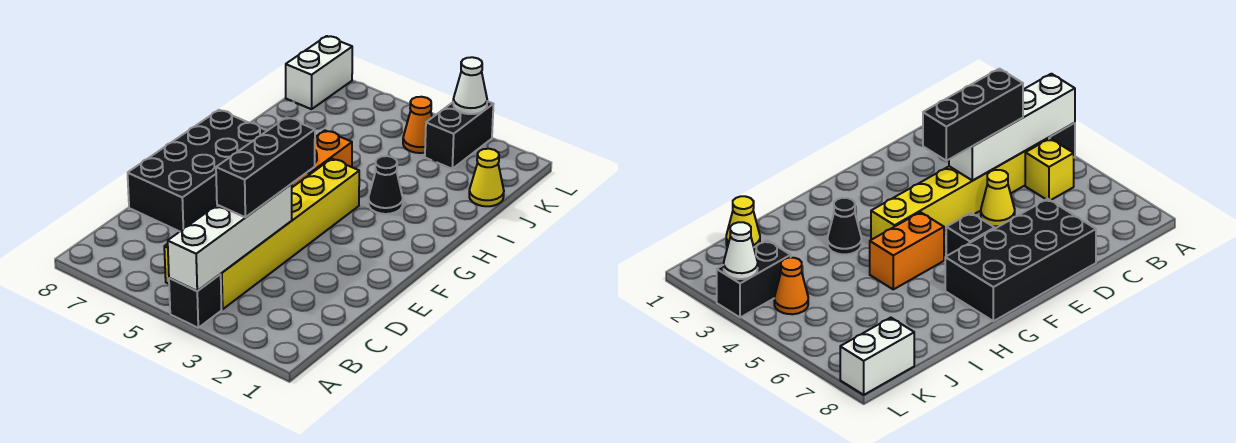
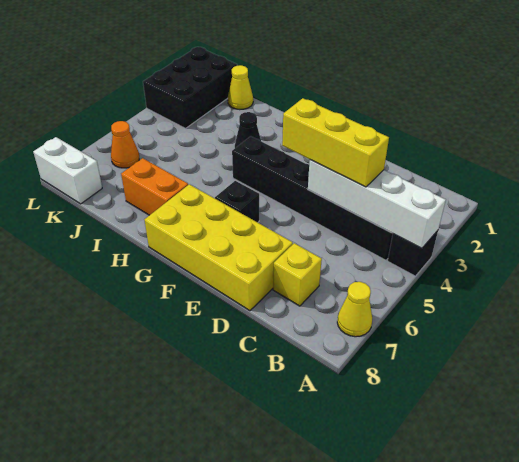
yellow 1x6 brick [221,159,359,309] -> black 1x6 brick [232,136,393,260]
yellow 1x1 brick [1025,138,1074,200] -> yellow 1x1 brick moved to [273,243,322,306]
black 1x3 brick [216,117,315,217] -> yellow 1x3 brick [282,98,389,187]
yellow 1x1 cone [981,170,1015,226] -> yellow 1x1 cone moved to [337,282,372,337]
black 2x4 brick [128,110,267,231] -> yellow 2x4 brick [144,184,293,311]
orange 1x2 brick [292,130,352,187] -> orange 1x2 brick moved to [121,158,188,215]
black 1x2 brick [425,101,493,169] -> black 2x3 brick [143,47,237,128]
orange 1x1 cone [403,97,432,153] -> orange 1x1 cone moved to [111,121,139,168]
white 1x1 cone [453,57,487,114] -> none

